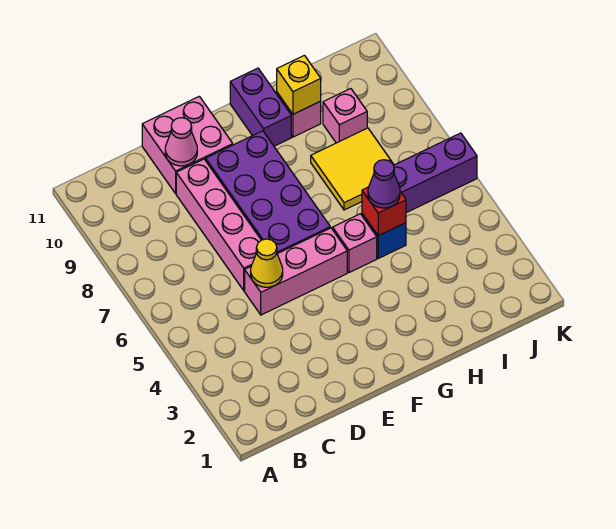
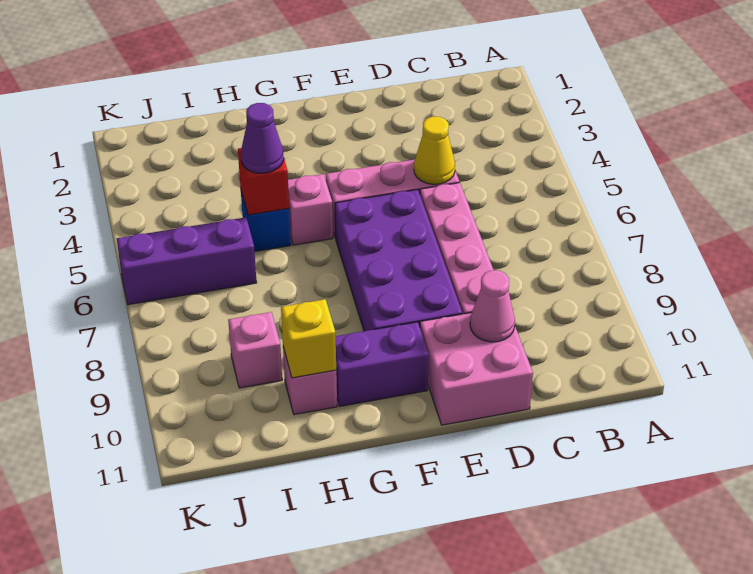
purple 1x2 brick [230,68,291,146] -> purple 1x2 brick turned to [336,322,429,406]
yellow 2x2 tile [311,128,394,210] -> none

